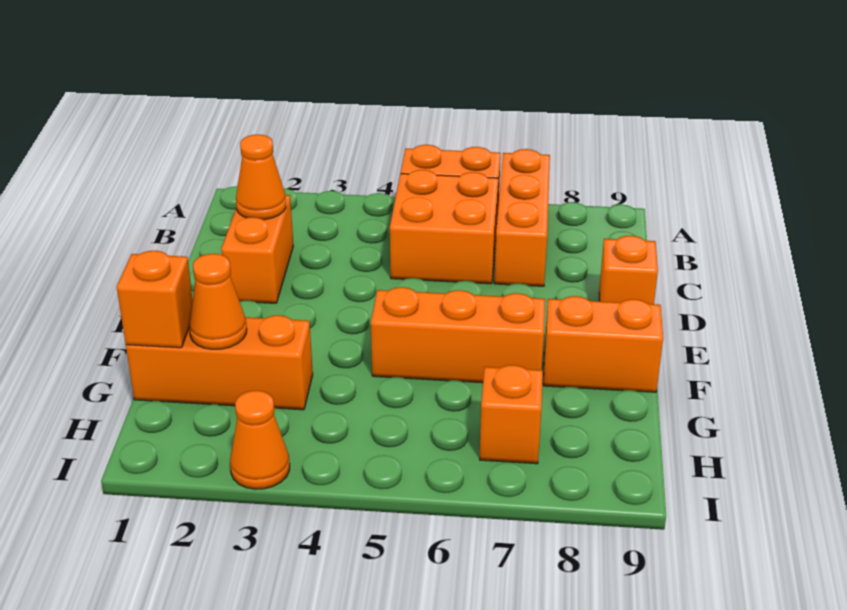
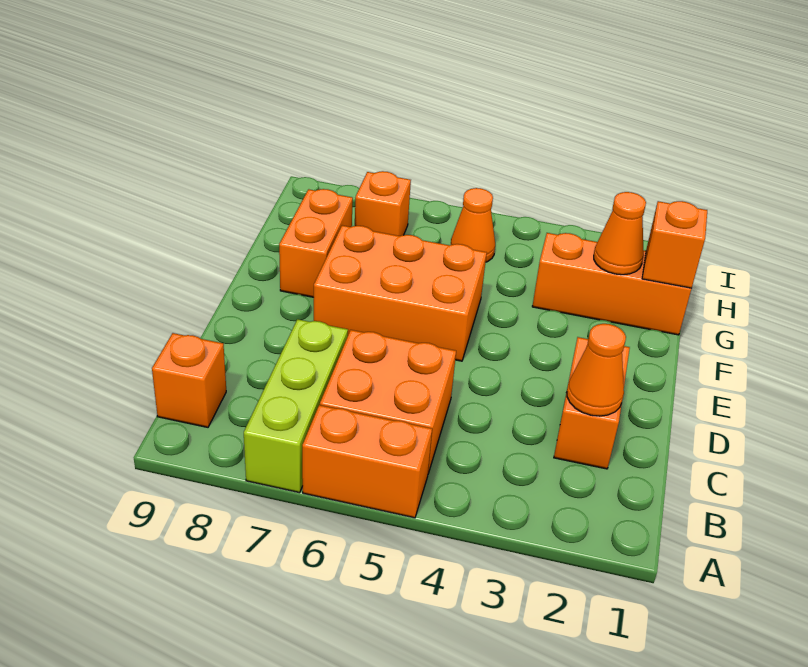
orange 1x3 brick [494,149,550,286] -> lime 1x3 brick [244,319,348,493]
orange 1x1 brick [599,236,658,304] -> orange 1x1 brick moved to [152,333,226,427]
orange 1x3 brick [371,287,545,383] -> orange 2x3 brick [314,225,487,361]
orange 1x2 brick [543,296,663,392] -> orange 1x2 brick turned to [279,189,353,297]
orange 1x1 cone [230,390,290,489] -> orange 1x1 cone moved to [451,188,495,262]

